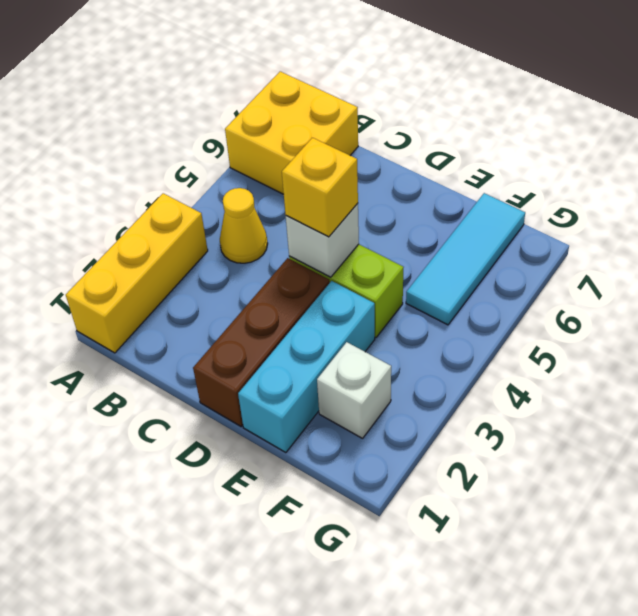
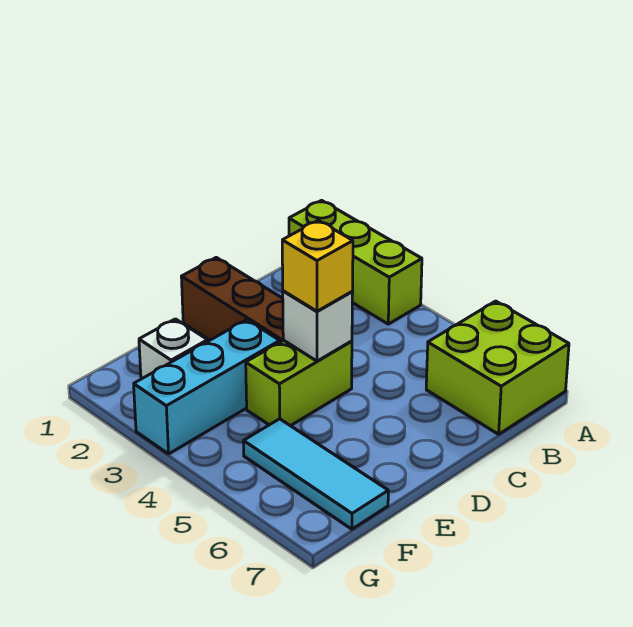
yellow 1x3 brick [66,193,208,353] -> lime 1x3 brick [289,200,422,324]
yellow 2x2 brick [225,71,358,194] -> lime 2x2 brick [426,301,569,434]
yellow 1x1 cone [220,188,268,263] -> none
cyan 1x3 brick [238,281,375,453] -> cyan 1x3 brick turned to [134,320,280,454]

